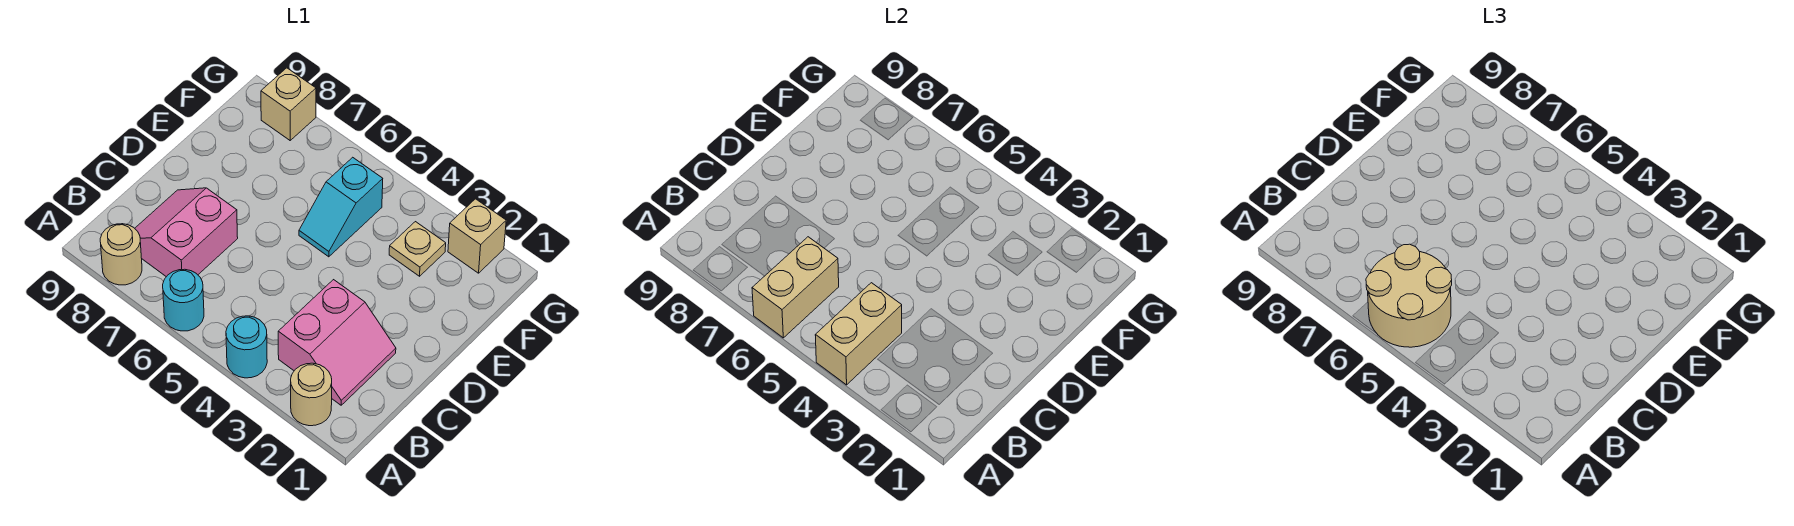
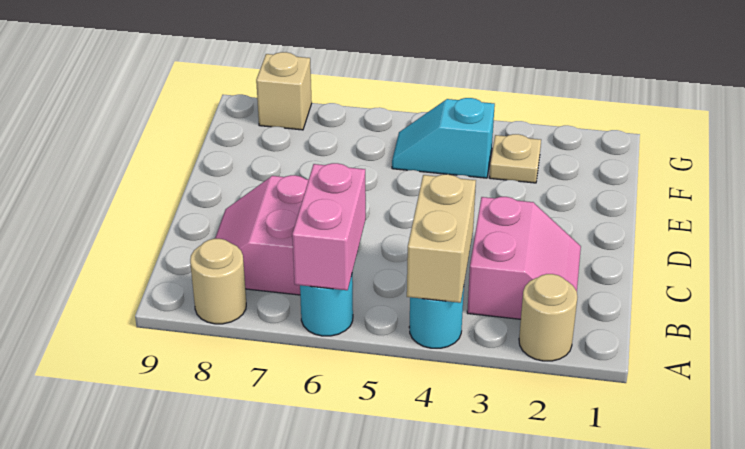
tan 2x2 round brick [1366,244,1452,347] -> none
tan 1x2 brick [752,237,839,338] -> pink 1x2 brick [292,163,366,290]
cyan 1x2 slope [299,157,383,257] -> cyan 1x2 slope turned to [392,98,495,178]
tan 1x1 brick [448,199,506,273] -> none

